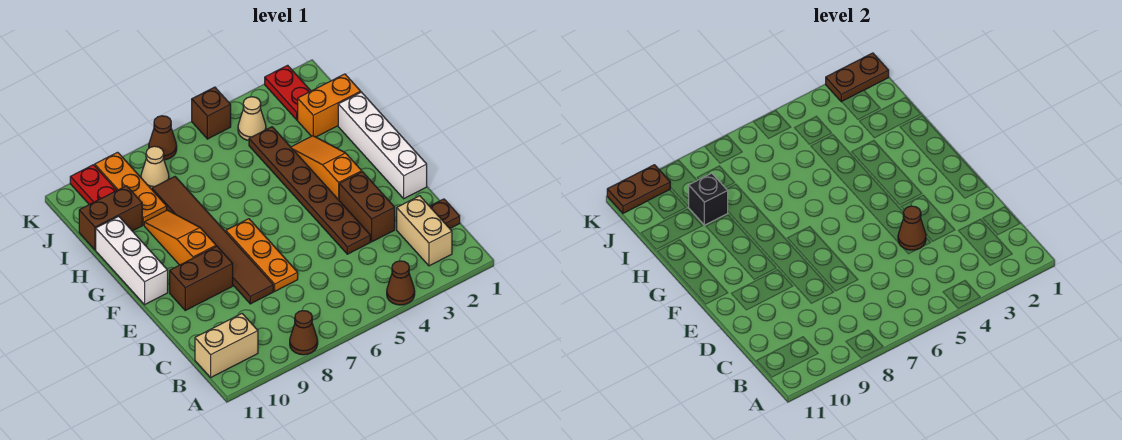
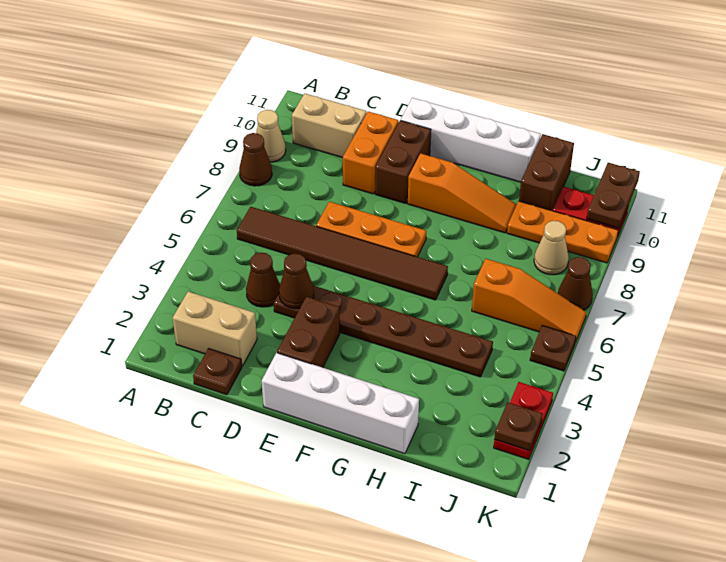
brown 1x1 cone [387,261,415,305] -> brown 1x1 cone moved to [246,253,280,307]
tan 1x2 brick [195,314,258,377] -> tan 1x2 brick turned to [292,94,366,158]
brown 1x2 brick [339,172,395,242] -> brown 1x2 brick turned to [277,297,340,368]
brown 1x6 tile [152,177,273,304] -> brown 1x6 tile moved to [237,207,448,300]
orange 1x3 slope [291,136,362,200] -> orange 1x3 slope moved to [472,259,586,342]
white 1x3 brick [96,216,168,305] -> white 1x4 brick [401,98,541,182]
orange 1x2 brick [298,74,361,137] -> orange 1x2 brick moved to [343,112,398,194]
black 1x1 brick [689,173,728,225] -> none
red 1x2 plate [265,65,311,120] -> red 1x2 plate turned to [494,382,553,459]
tan 1x1 cone [238,97,266,140] -> tan 1x1 cone moved to [256,110,286,162]
brown 1x2 plate [826,53,889,102] -> brown 1x1 plate [494,402,543,451]
brown 1x1 brick [192,87,231,139] -> brown 1x1 plate [530,325,576,371]

